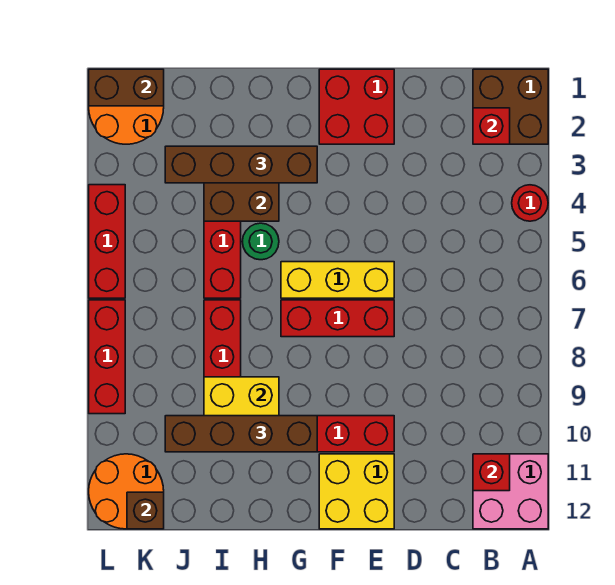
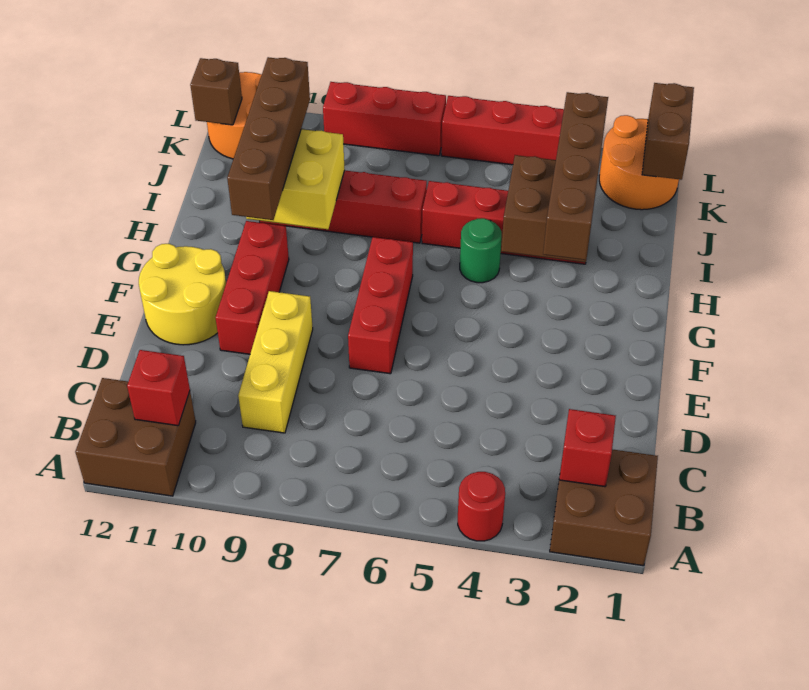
pink 2x2 brick [473,454,548,529] -> brown 2x2 brick [75,378,196,496]
red 2x2 brick [319,69,394,144] -> none
yellow 1x3 brick [281,262,394,298] -> yellow 1x3 brick moved to [238,291,313,433]
yellow 2x2 brick [319,454,394,529] -> yellow 2x2 round brick [139,244,226,345]

